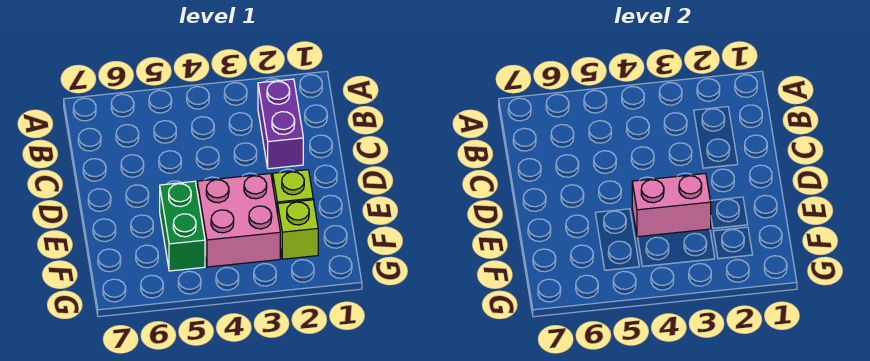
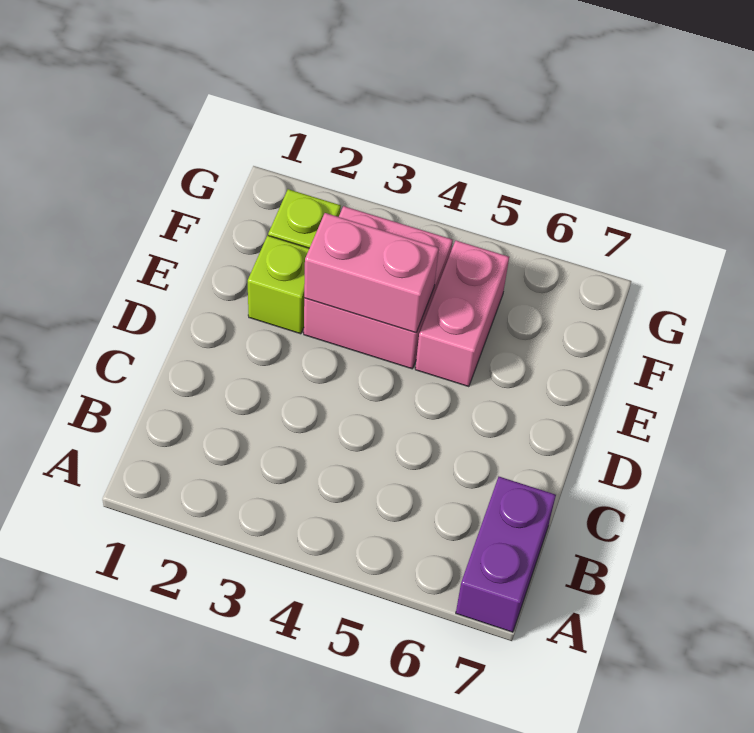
purple 1x2 brick [258,79,303,169] -> purple 1x2 brick moved to [456,477,556,632]
green 1x2 brick [160,181,205,271] -> pink 1x2 brick [415,241,509,387]

